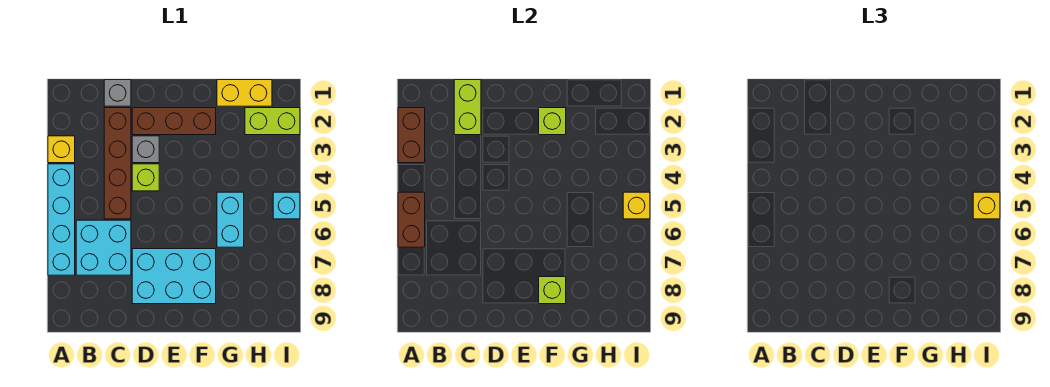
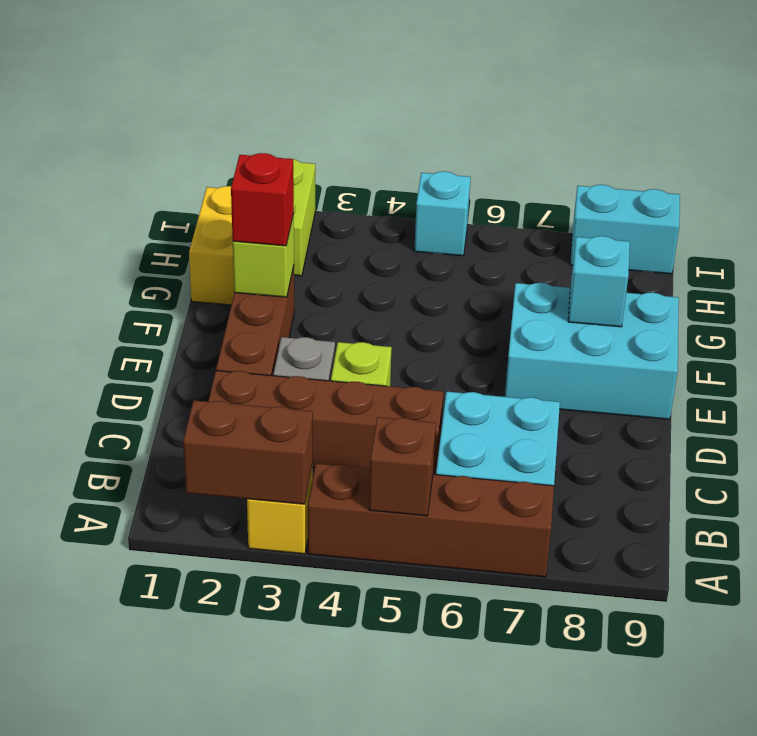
cyan 1x4 brick [48,164,75,275] -> brown 1x4 brick [308,464,554,577]
brown 1x2 brick [398,192,425,247] -> brown 1x1 brick [369,417,436,516]
grey 1x1 brick [104,80,131,106] -> none
lime 1x2 brick [454,80,481,135] -> none
cyan 2x3 brick [132,249,216,304] -> cyan 2x3 brick turned to [505,283,679,419]
none -> red 1x1 brick [231,153,294,246]
lime 1x1 brick [539,277,566,304] -> cyan 1x1 brick [568,236,630,327]
cyan 1x2 brick [217,192,244,247] -> cyan 1x2 brick moved to [570,185,680,274]
yellow 1x1 brick [623,192,650,219] -> none
yellow 1x1 brick [973,192,1000,219] -> none

